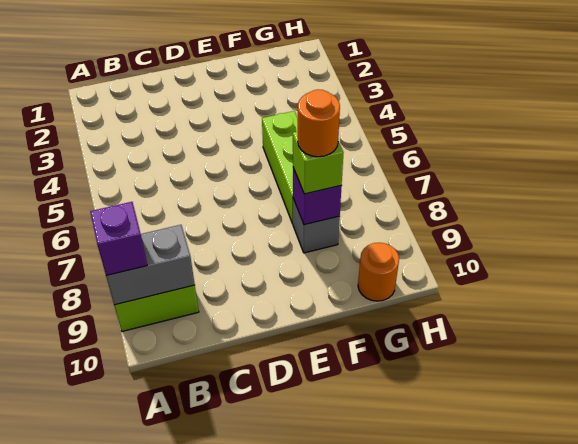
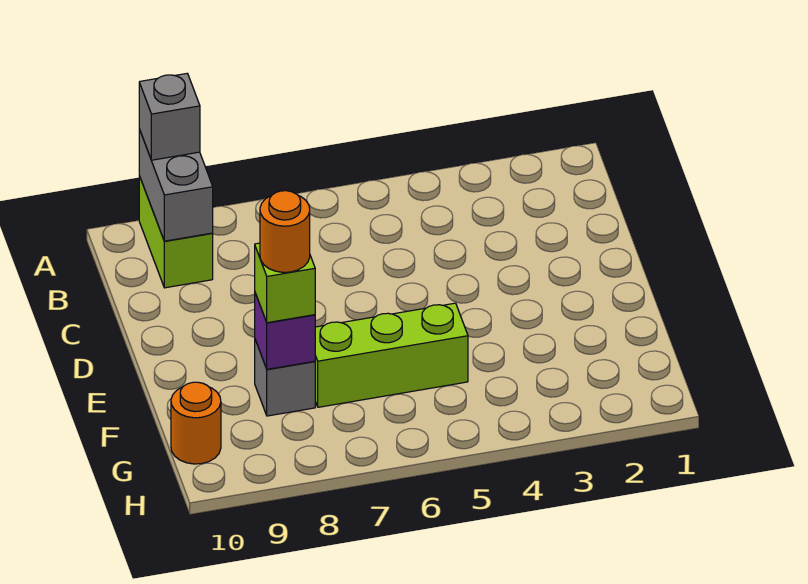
purple 1x1 brick [90,202,147,276] -> grey 1x1 brick [139,73,200,160]

